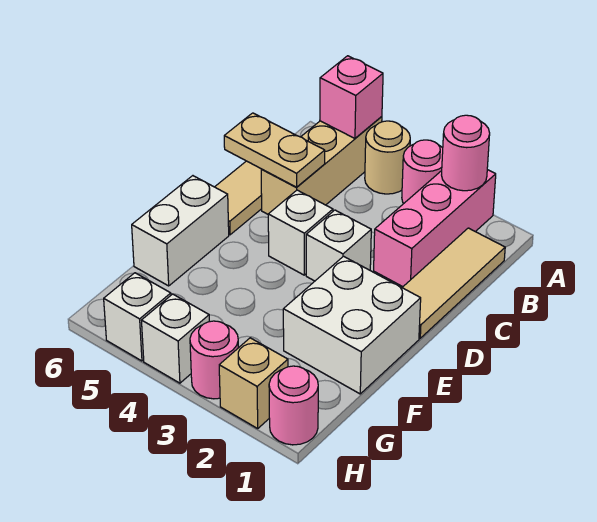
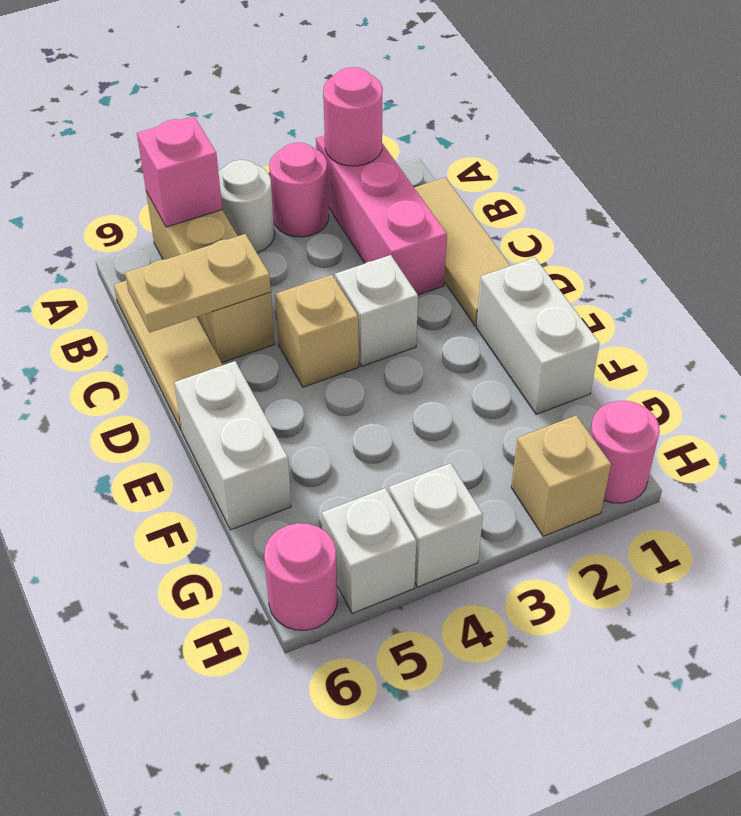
tan 1x1 round brick [365,121,410,194] -> white 1x1 round brick [218,160,275,253]
white 1x1 brick [268,190,333,275] -> tan 1x1 brick [275,275,359,387]
white 2x2 brick [283,256,421,394] -> white 1x2 brick [477,258,599,414]
pink 1x1 round brick [190,321,238,399] -> pink 1x1 round brick moved to [264,523,337,630]

